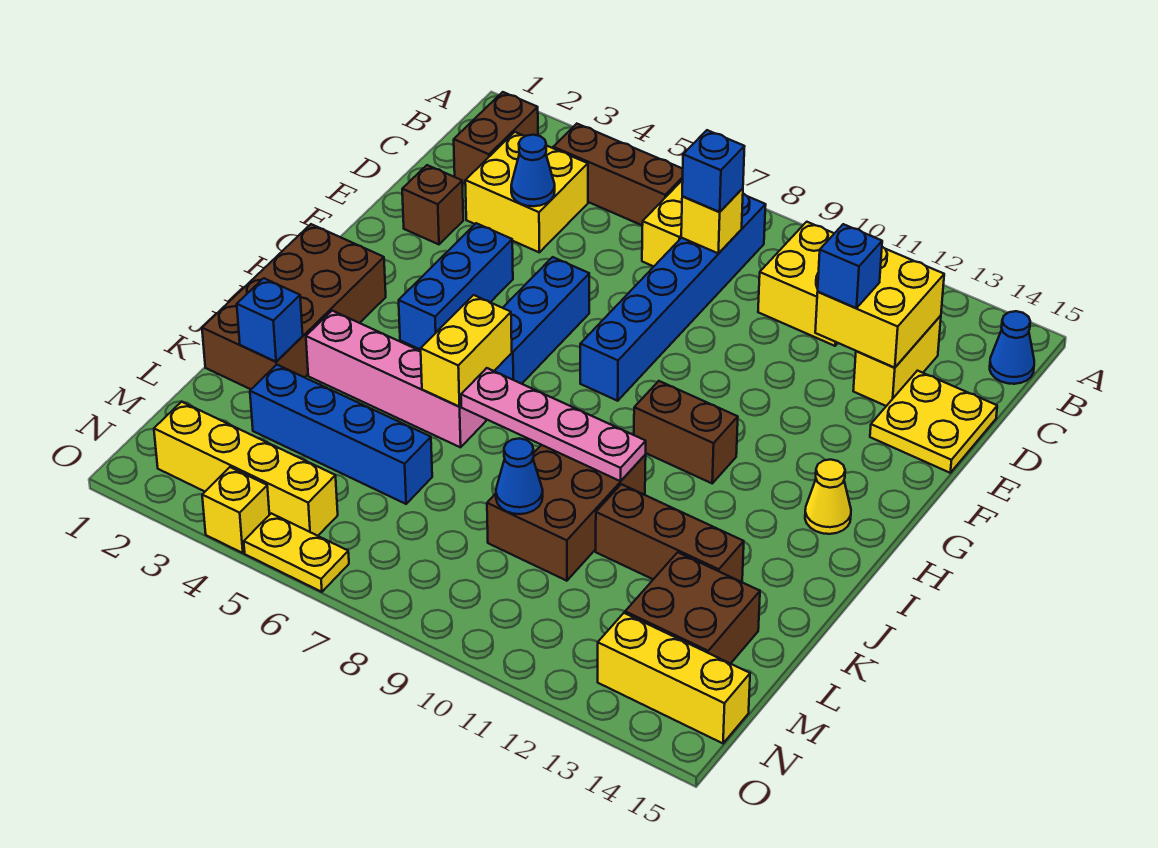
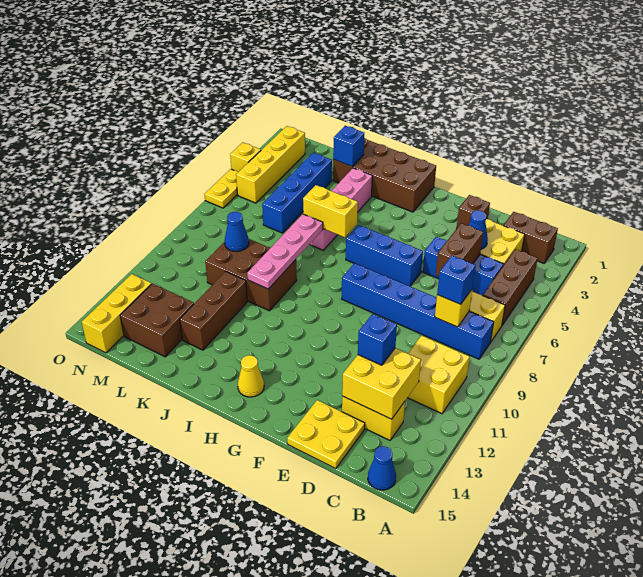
blue 1x3 brick [399,223,513,350] -> blue 1x3 brick moved to [423,237,503,295]
brown 1x2 brick [634,381,738,483] -> brown 1x2 brick moved to [436,223,483,276]

